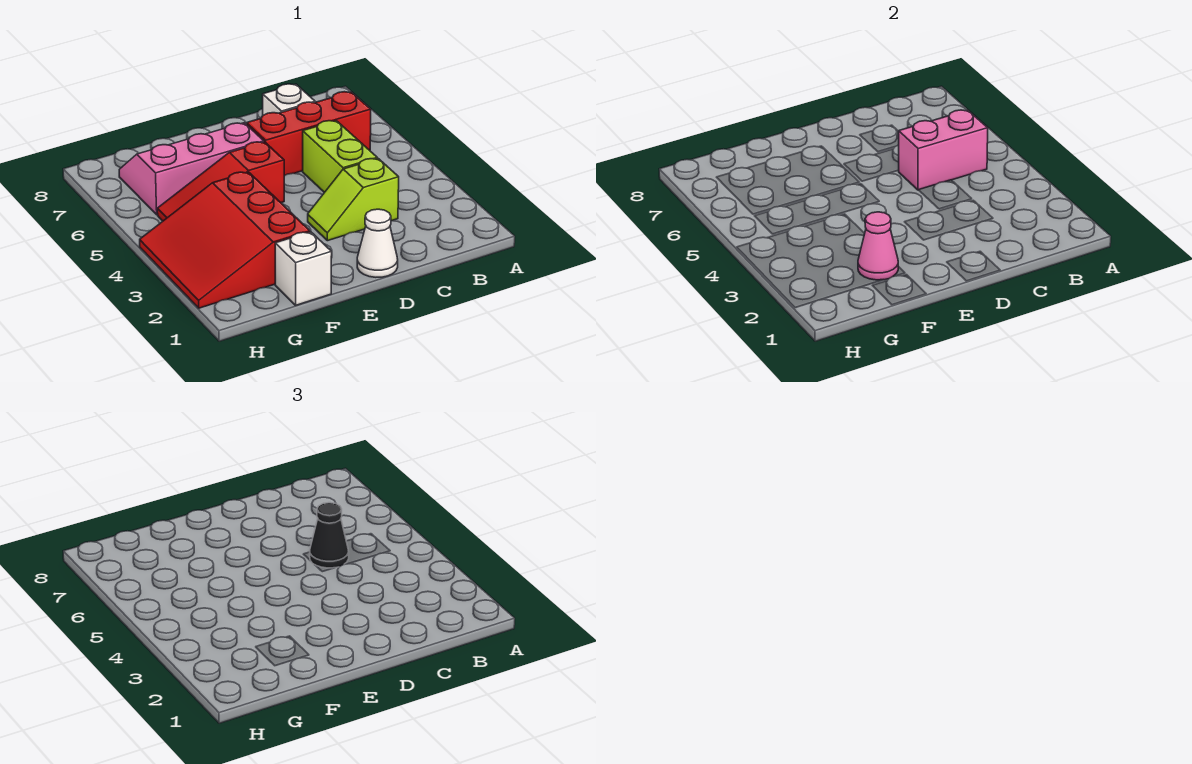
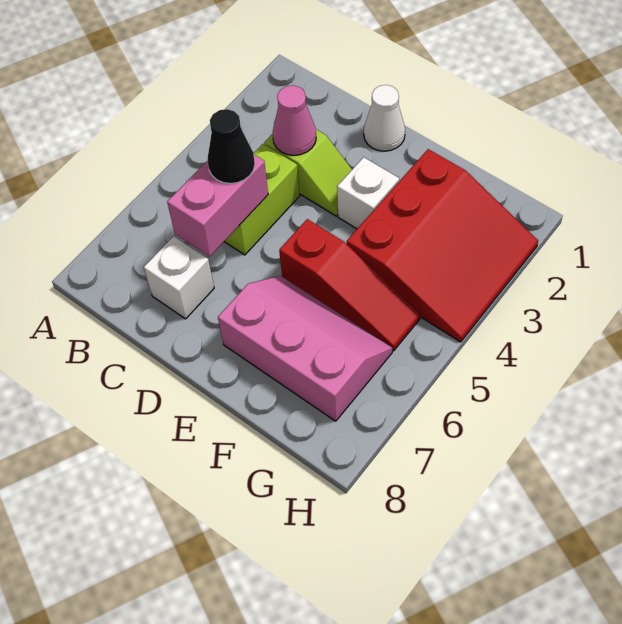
pink 1x2 brick [899,110,988,190] -> pink 1x2 brick turned to [167,155,268,257]
red 1x3 brick [247,92,371,176] -> none
pink 2x3 slope [119,123,264,215] -> pink 2x3 slope turned to [218,276,393,421]
white 1x1 brick [275,232,332,305] -> white 1x1 brick moved to [337,157,399,229]
pink 1x1 cone [858,212,898,280] -> pink 1x1 cone moved to [273,85,316,155]

